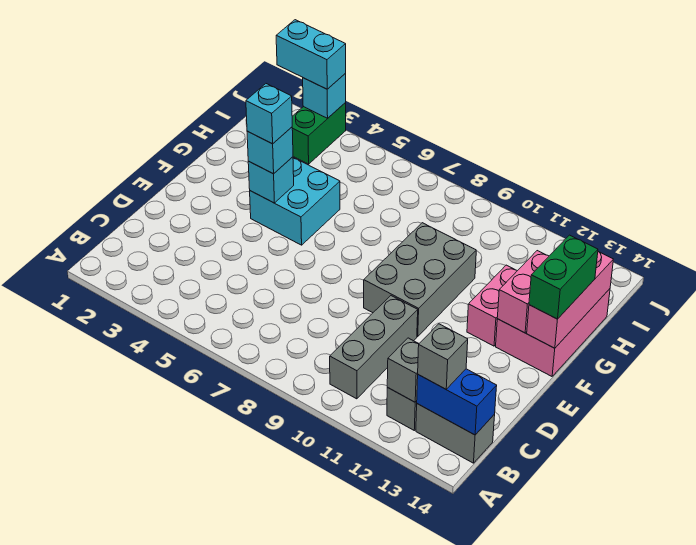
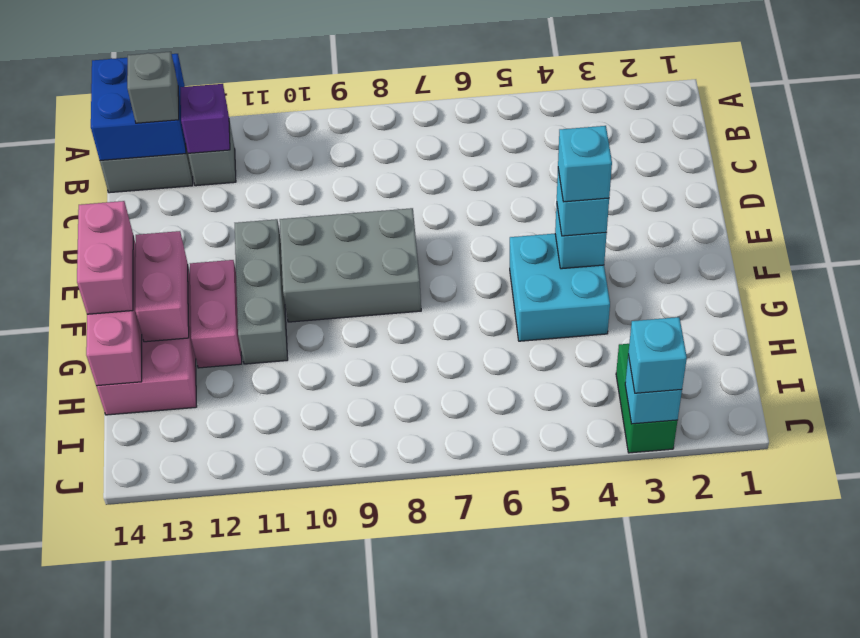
grey 1x3 brick [330,296,418,399] -> grey 1x3 brick moved to [235,219,288,364]
grey 1x1 brick [387,338,419,402] -> purple 1x1 brick [181,84,230,153]
blue 1x2 brick [417,369,497,435] -> blue 2x2 brick [91,54,186,161]
grey 2x3 brick [364,223,476,336] -> grey 2x3 brick turned to [280,208,421,322]
green 1x2 brick [529,235,598,319] -> pink 1x2 brick [77,201,133,314]
cyan 1x2 brick [276,20,346,89] -> cyan 1x1 brick [628,317,687,393]

